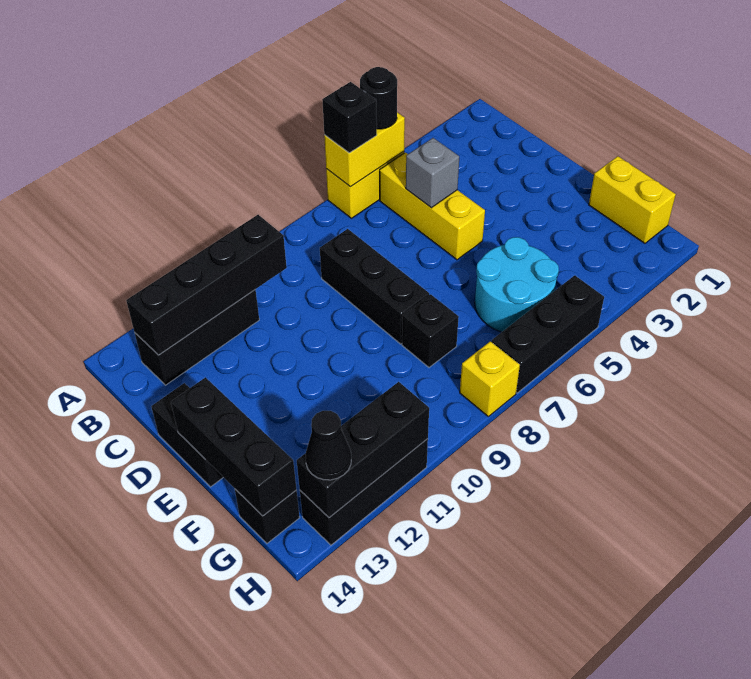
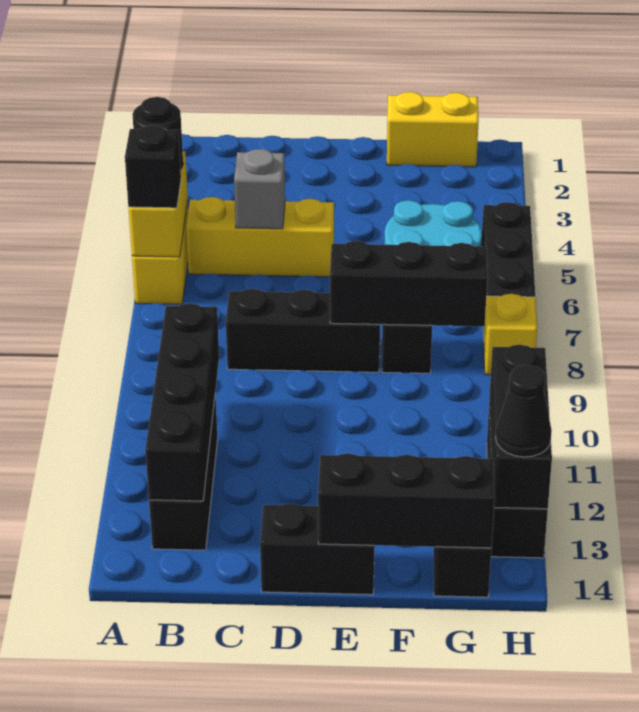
none -> black 1x3 brick [330,241,487,326]

